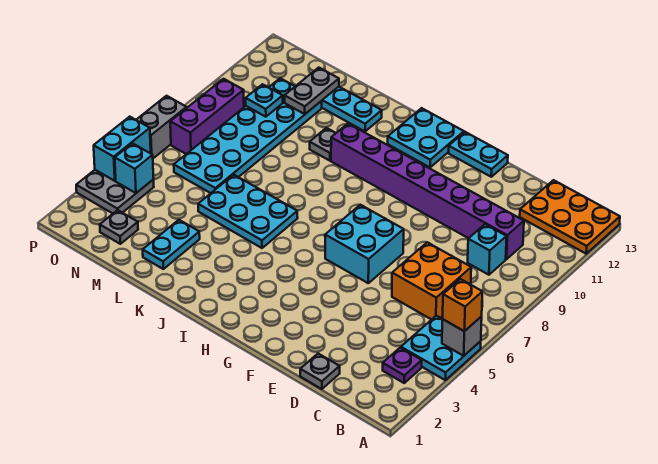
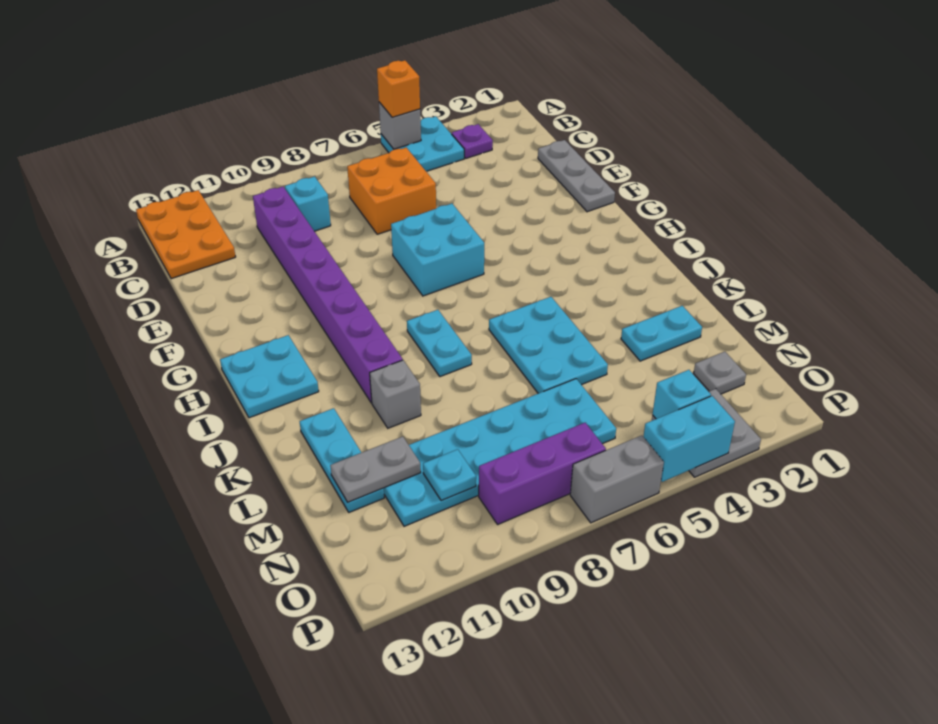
grey 1x1 plate [300,354,340,389] -> grey 1x3 plate [538,140,615,212]
cyan 1x2 plate [449,132,508,177] -> cyan 1x2 plate moved to [407,310,472,377]
grey 1x1 plate [310,128,336,161] -> grey 1x1 brick [370,360,421,428]

